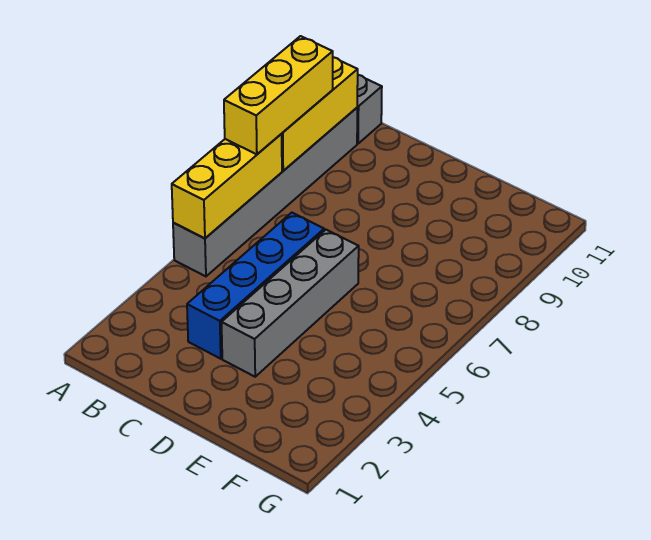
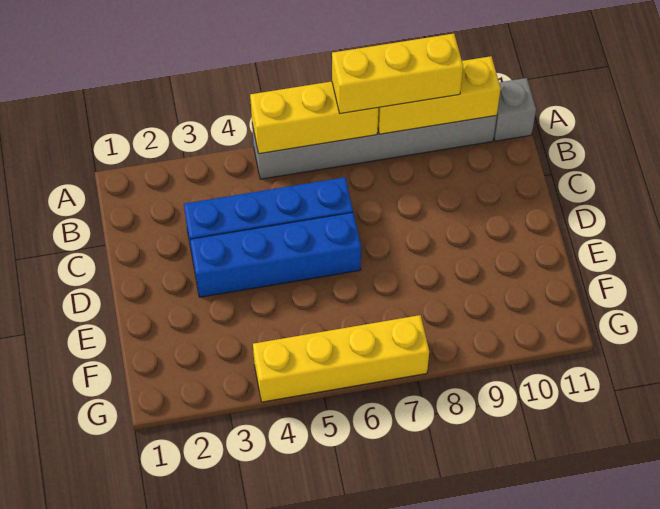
grey 1x4 brick [222,230,359,377] -> blue 1x4 brick [190,212,361,297]
none -> yellow 1x4 brick [253,315,429,402]

